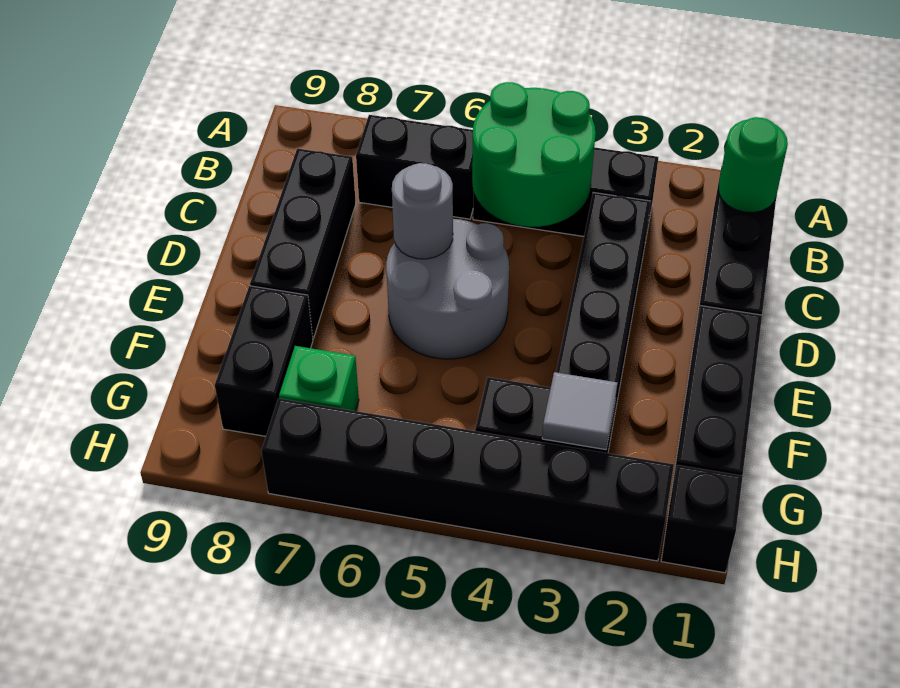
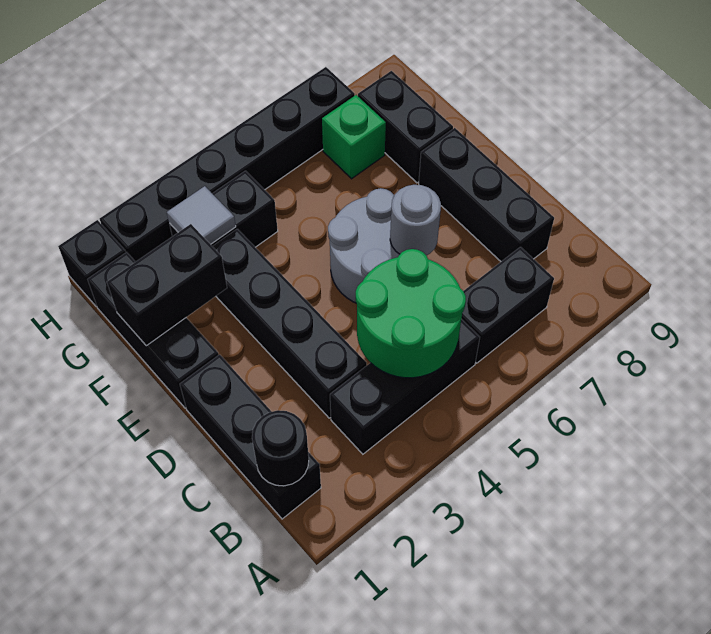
green 1x1 round brick [718,117,788,212] -> black 1x1 round brick [252,410,309,486]
none -> black 1x2 brick [107,224,227,346]

